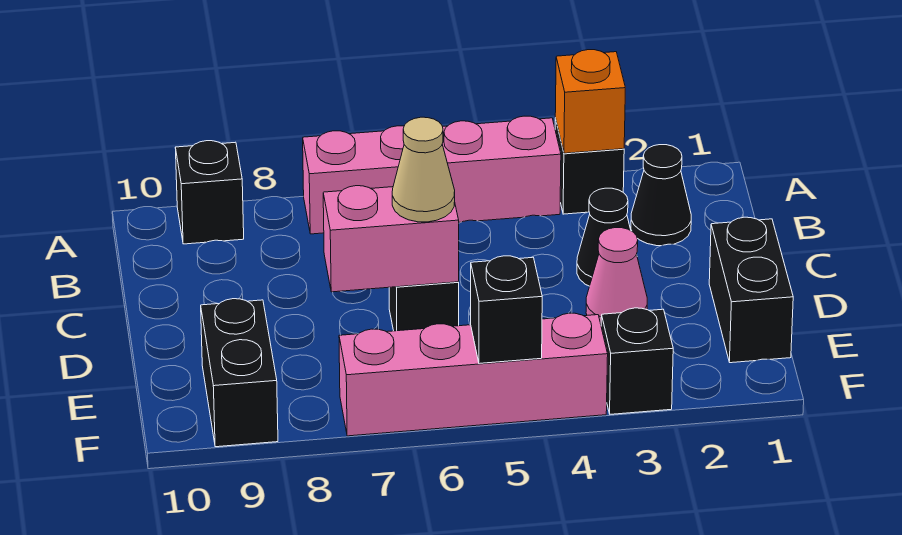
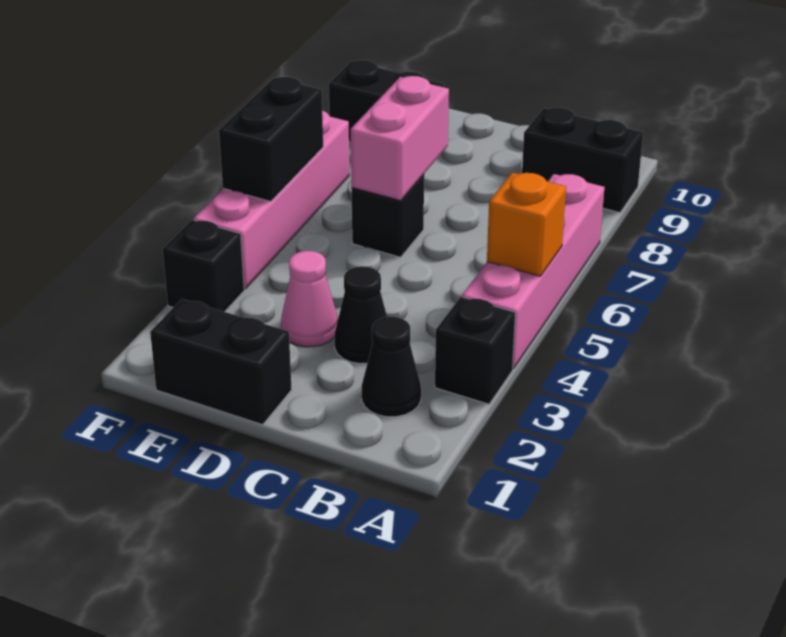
orange 1x1 brick [555,50,625,153] -> orange 1x1 brick moved to [487,172,566,276]
black 1x1 brick [175,141,244,244] -> black 1x2 brick [522,108,643,213]
tan 1x1 cone [392,117,455,222] -> none
black 1x1 brick [471,256,542,363] -> black 1x2 brick [219,77,323,202]

